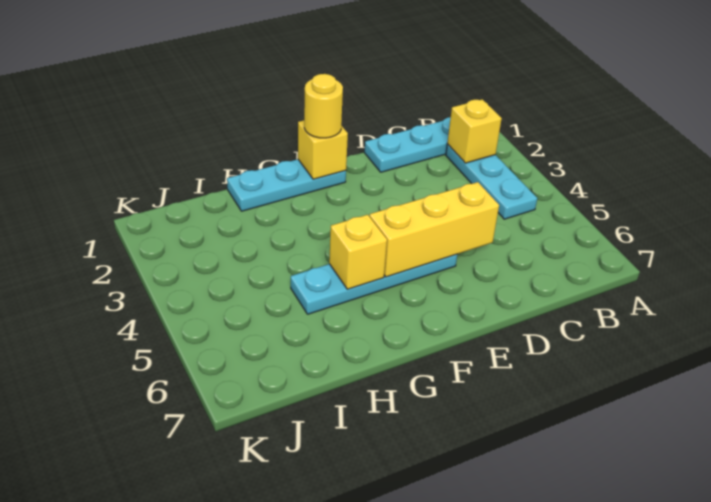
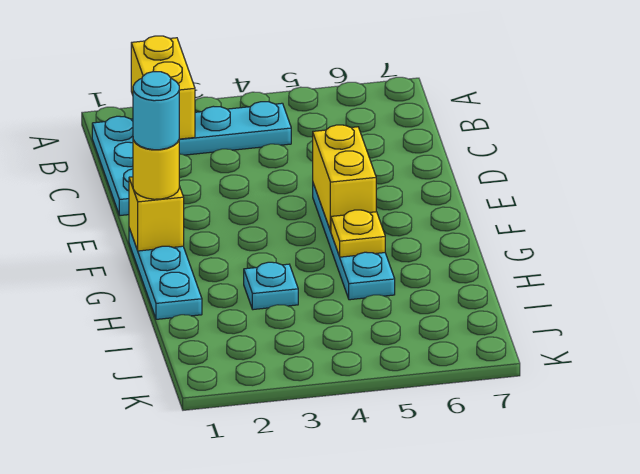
yellow 1x1 brick [447,99,502,163] -> yellow 1x2 brick [131,36,195,139]
yellow 1x3 brick [369,182,499,277] -> yellow 1x2 brick [313,125,376,231]
none -> cyan 1x1 round brick [133,72,179,150]
yellow 1x1 brick [329,215,387,289] -> yellow 1x1 plate [331,210,385,257]
none -> cyan 1x1 plate [244,262,298,310]

